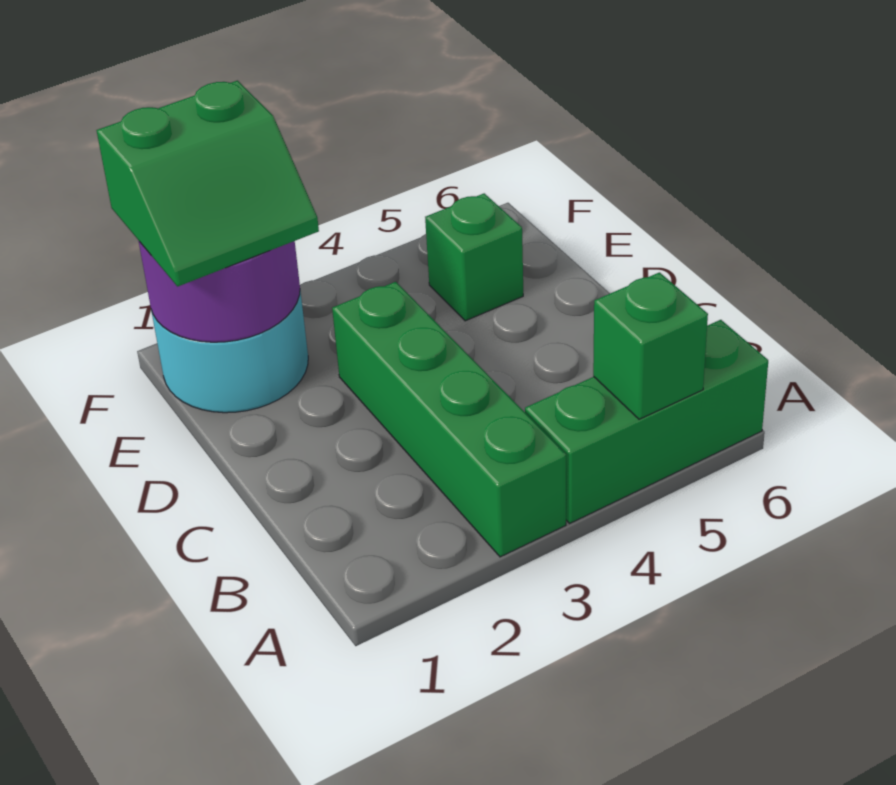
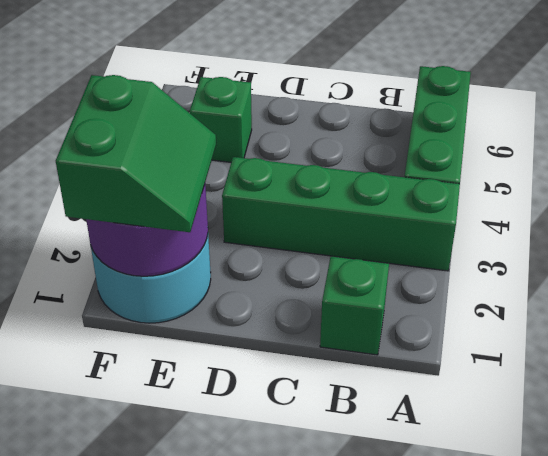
green 1x1 brick [593,272,708,419] -> green 1x1 brick moved to [320,256,389,355]

